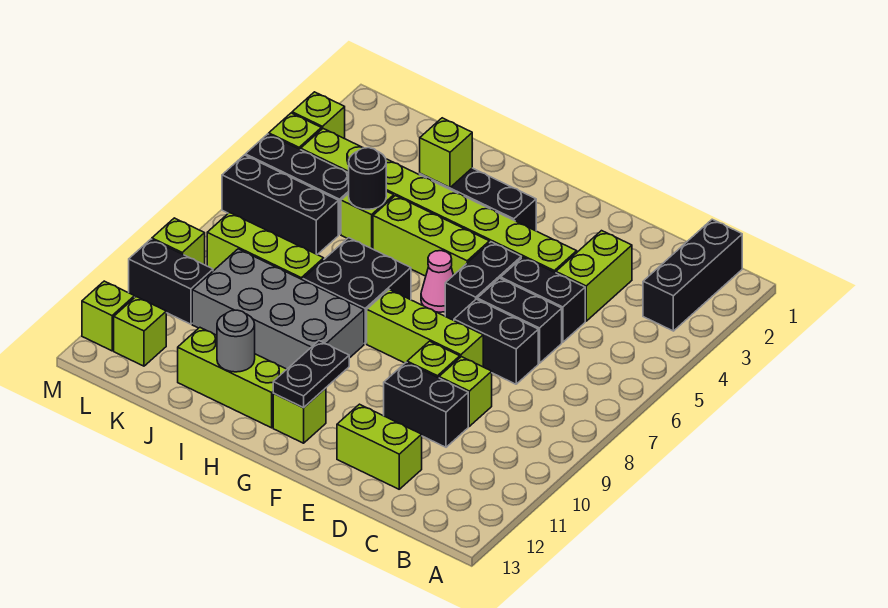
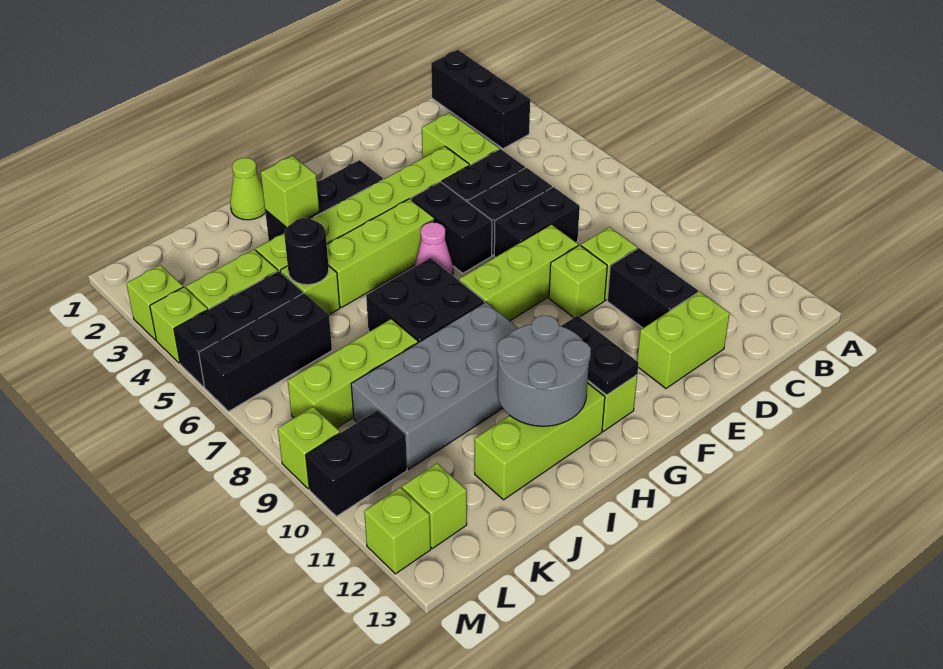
black 1x2 brick [384,362,468,447] -> black 1x2 brick turned to [607,248,698,328]
none -> lime 1x1 cone [230,158,265,220]
grey 1x1 round brick [217,310,255,372] -> grey 2x2 round brick [497,315,591,426]

